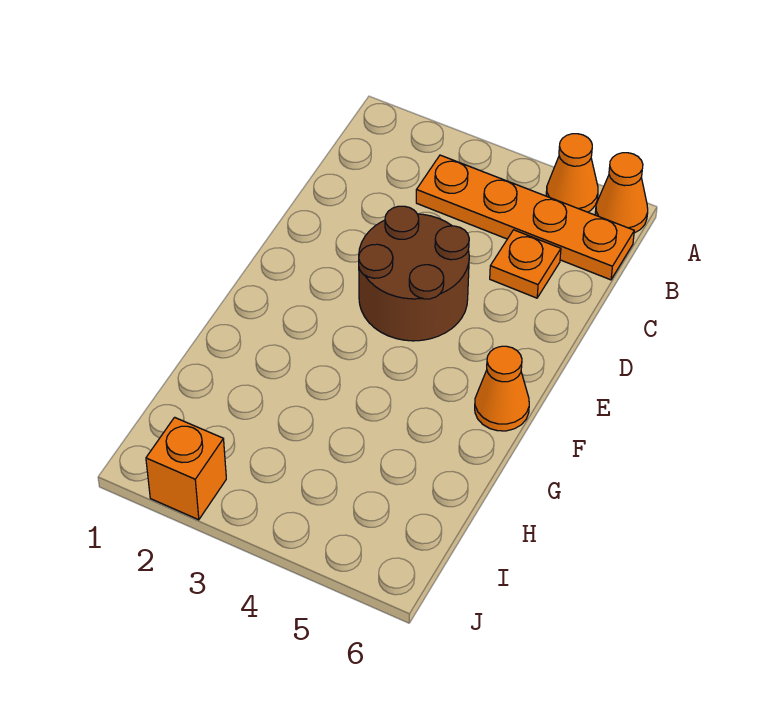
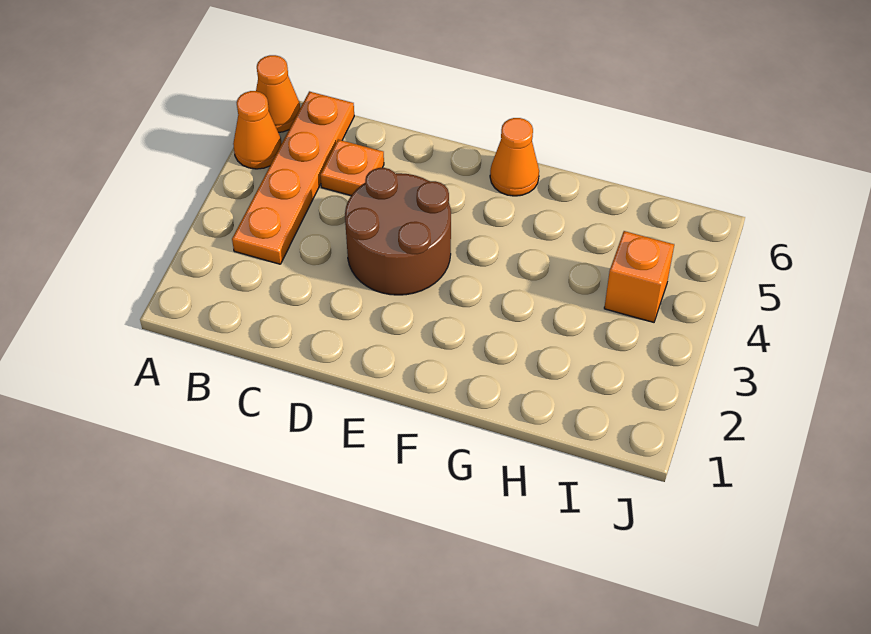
orange 1x1 brick [146,417,226,520] -> orange 1x1 brick moved to [604,231,674,322]

